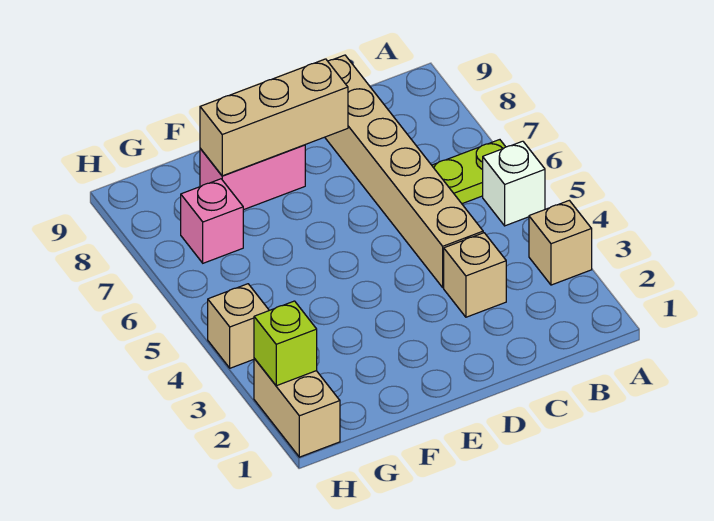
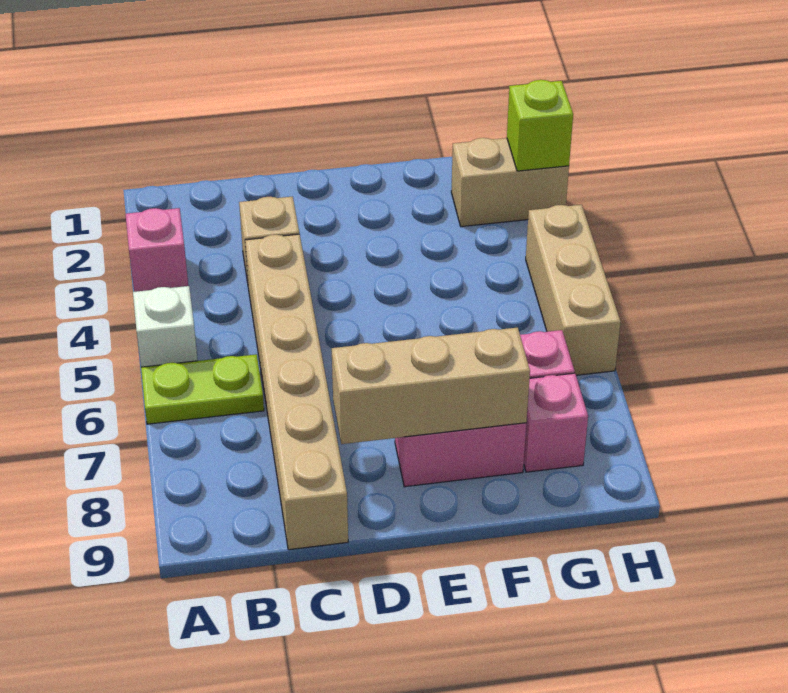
tan 1x1 brick [529,200,592,285] -> pink 1x1 brick [125,208,188,292]
none -> pink 1x1 brick [524,373,588,472]
tan 1x2 brick [254,358,340,457] -> tan 1x2 brick turned to [451,138,569,227]
tan 1x1 brick [208,284,269,368] -> tan 1x3 brick [526,205,621,375]

